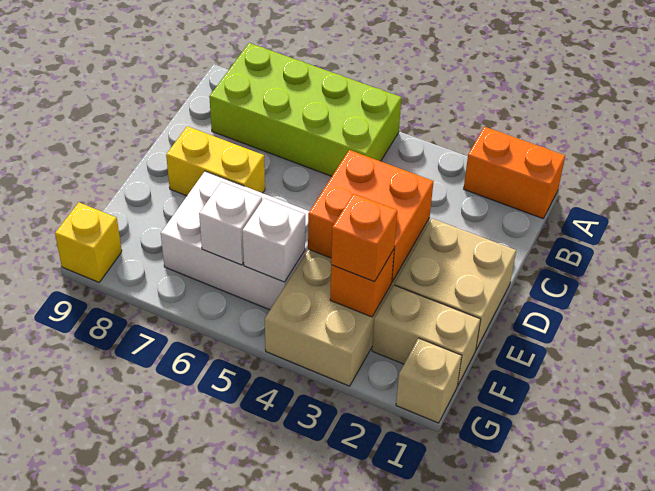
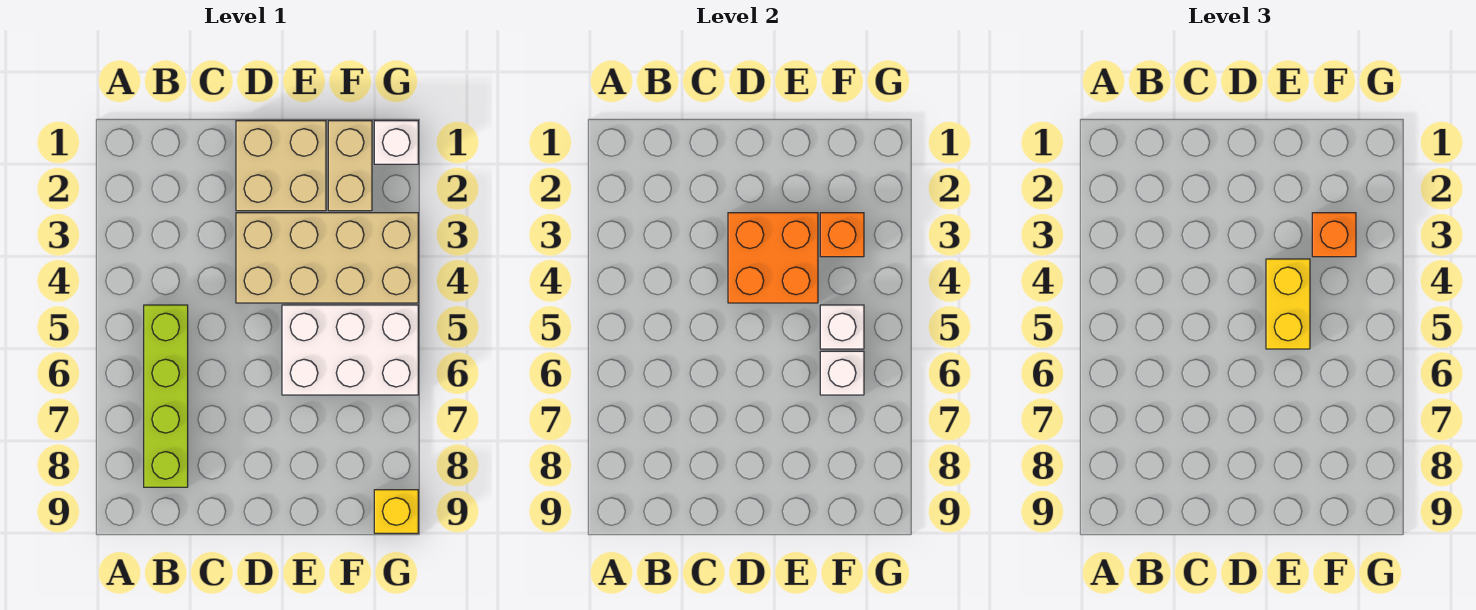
orange 1x2 brick [464,127,565,218] -> none
lime 2x4 brick [209,43,401,176] -> lime 1x4 brick [144,305,188,487]
yellow 1x2 brick [166,126,265,196] -> yellow 1x2 brick moved to [1266,259,1310,349]
white 2x3 brick [161,171,310,310] -> white 2x3 brick turned to [282,305,418,395]
tan 1x1 brick [396,338,462,423] -> white 1x1 brick [374,121,418,164]

